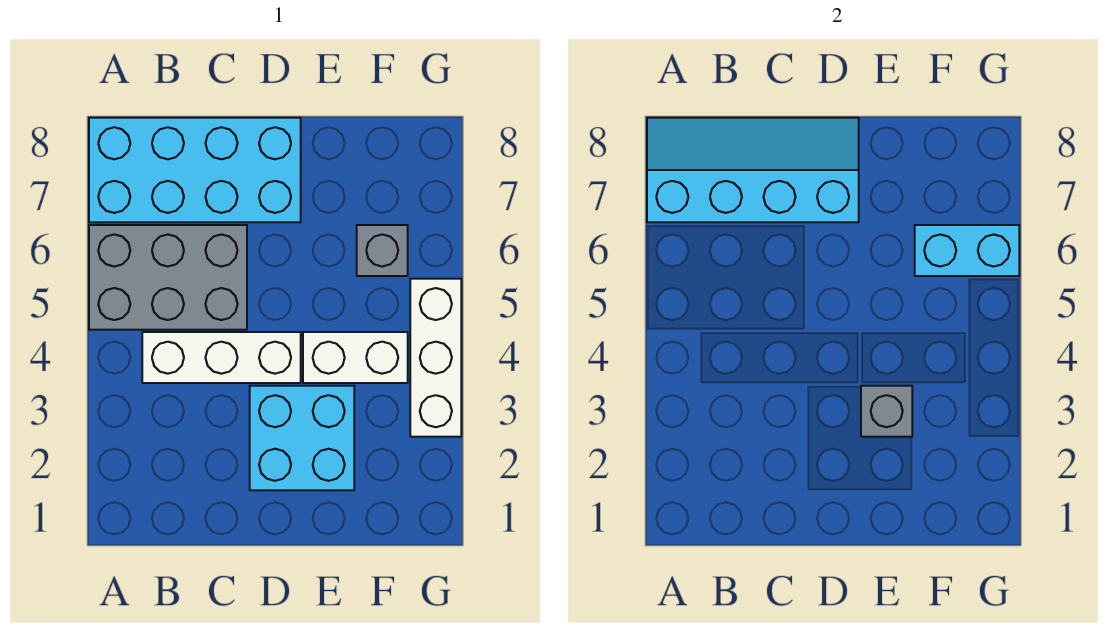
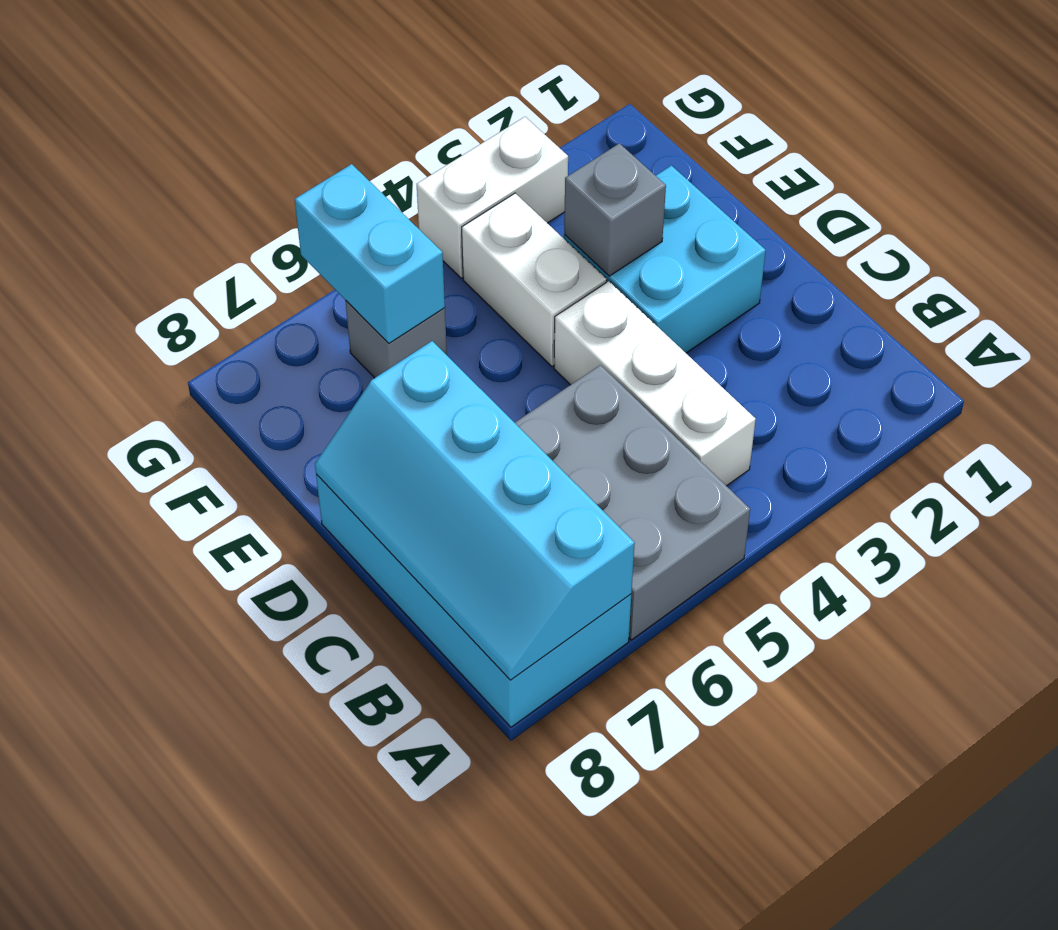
white 1x3 brick [410,279,461,437] -> white 1x2 brick [417,117,568,278]

